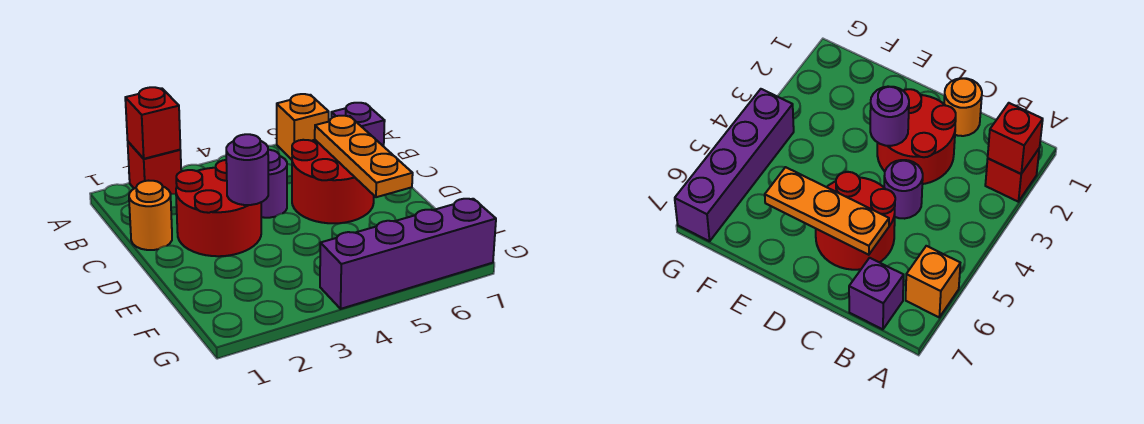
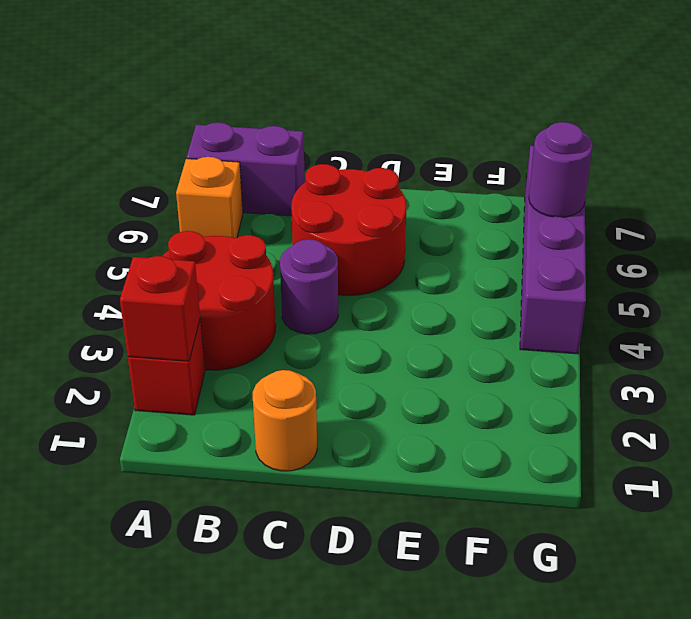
purple 1x1 brick [331,103,385,146] -> purple 1x2 brick [187,123,305,216]
red 2x2 round brick [176,160,261,256] -> red 2x2 round brick moved to [162,231,276,370]
orange 1x3 plate [315,116,413,197] -> none
purple 1x1 round brick [226,134,268,205] -> purple 1x1 round brick moved to [529,122,593,217]

